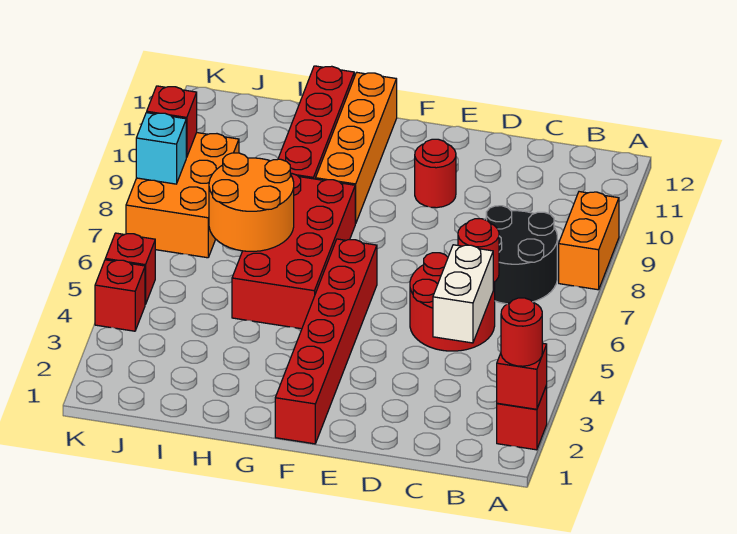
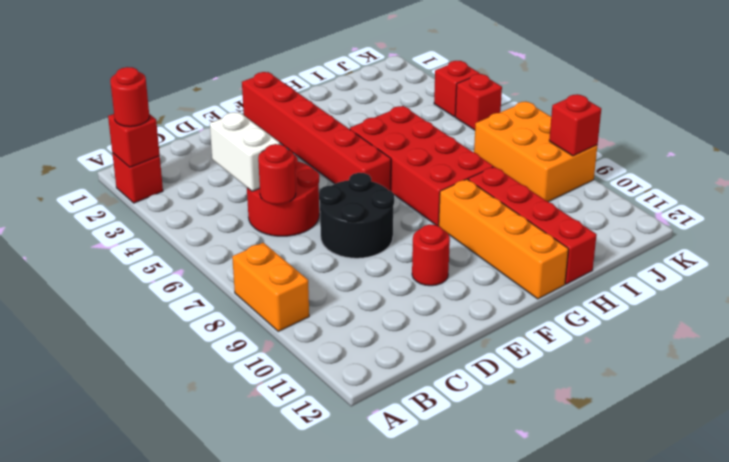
black 2x2 round brick [484,206,557,304] -> black 2x2 round brick moved to [319,173,394,258]
orange 2x2 round brick [209,153,294,251] -> none
cyan 1x1 brick [136,113,186,184] -> none

